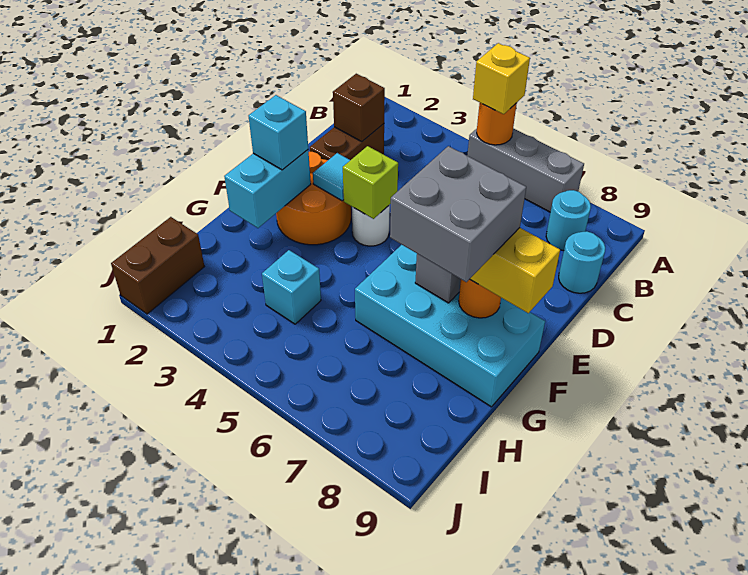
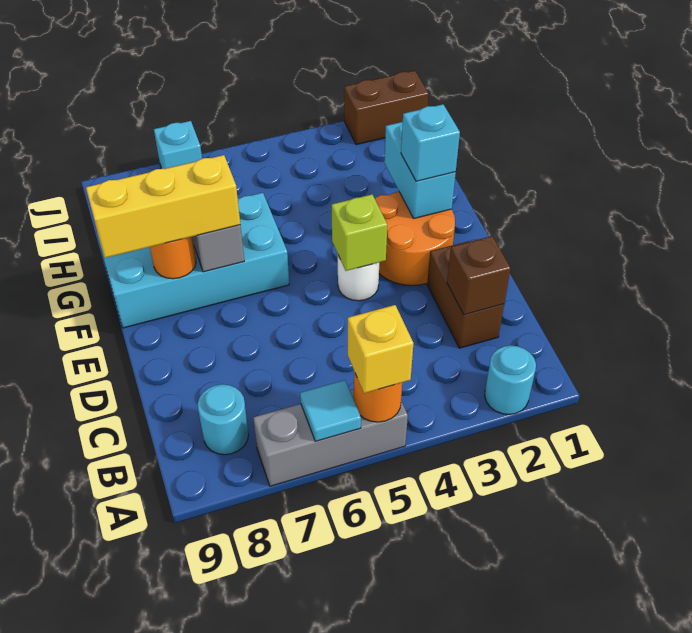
cyan 1x1 round brick [559,231,605,293] -> cyan 1x1 round brick moved to [485,345,536,414]
cyan 1x1 tile [313,153,350,201] -> cyan 1x1 tile moved to [300,380,361,441]
grey 2x2 brick [390,146,526,282] -> none
cyan 1x1 brick [262,250,321,324] -> cyan 1x1 brick moved to [154,121,202,169]
brown 1x2 brick [111,217,204,314] -> brown 1x2 brick turned to [344,71,428,145]

